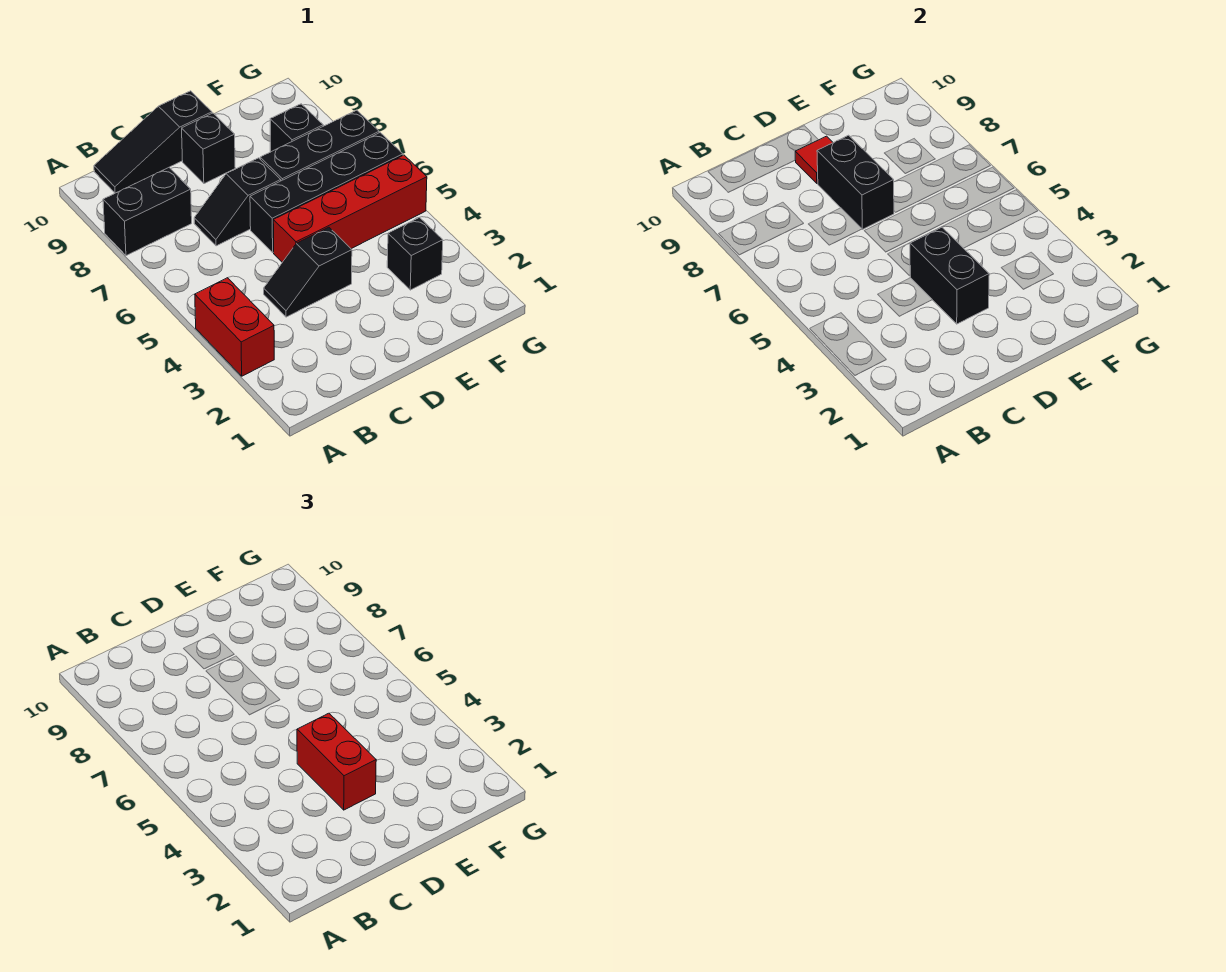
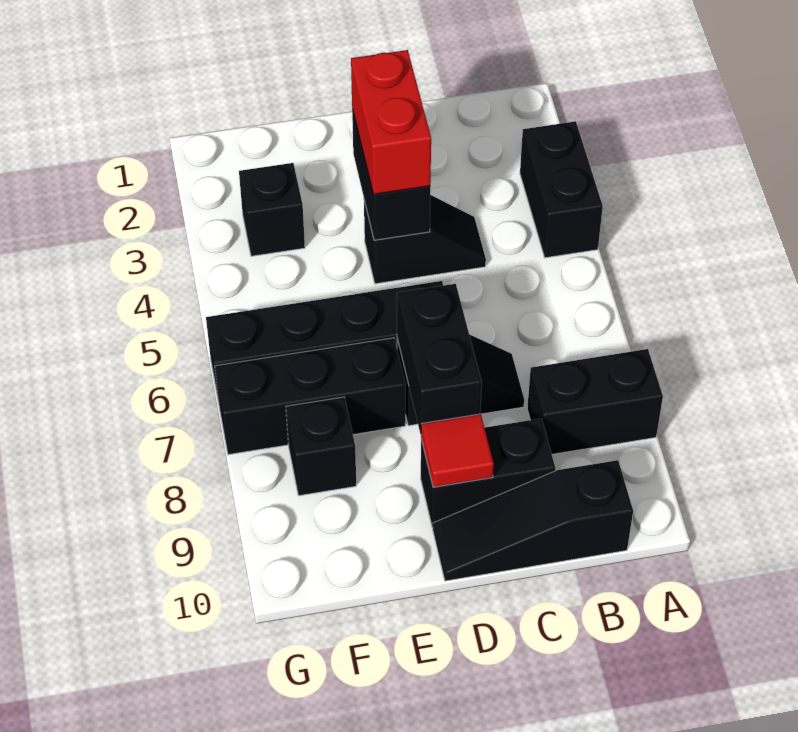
red 1x2 brick [195,278,274,376] -> black 1x2 brick [520,121,603,258]
black 1x3 slope [94,91,212,193] -> black 1x3 slope turned to [433,460,633,581]
red 1x4 brick [273,155,427,262] -> none
black 1x1 brick [182,113,235,184] -> black 1x2 brick [421,418,555,528]

